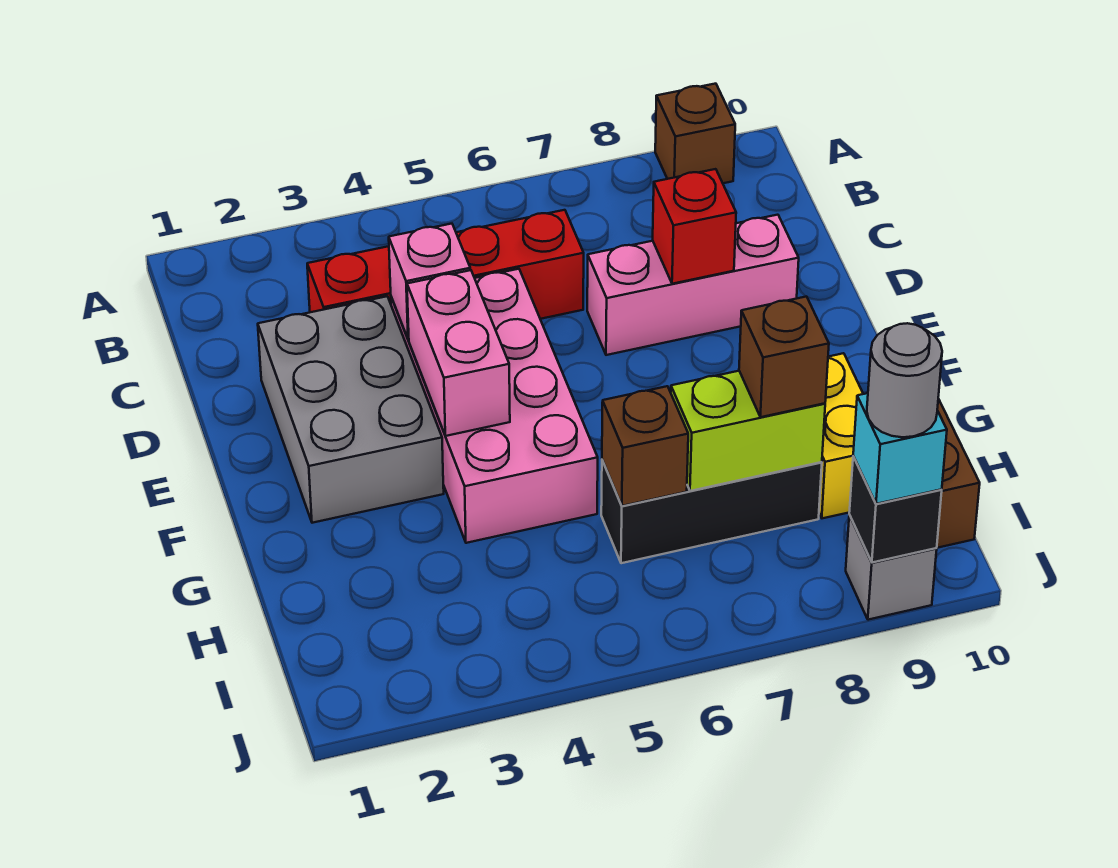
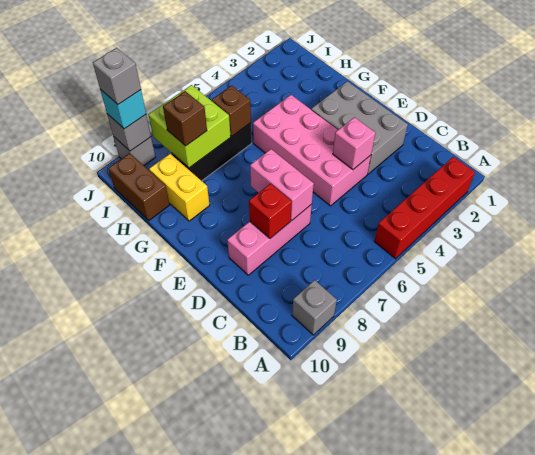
brown 1x1 brick [655,84,735,183] -> grey 1x1 brick [292,280,337,335]
red 1x4 brick [307,210,584,319] -> red 1x4 brick moved to [374,157,475,259]
pink 1x2 brick [407,270,510,436] -> pink 1x2 brick moved to [250,149,314,221]
lime 1x2 brick [671,371,825,491] -> lime 2x2 brick [148,85,231,168]
black 1x1 brick [849,456,942,563] -> grey 1x1 brick [107,114,151,151]
grey 1x1 round brick [867,323,942,437] -> grey 1x1 brick [93,48,141,104]

